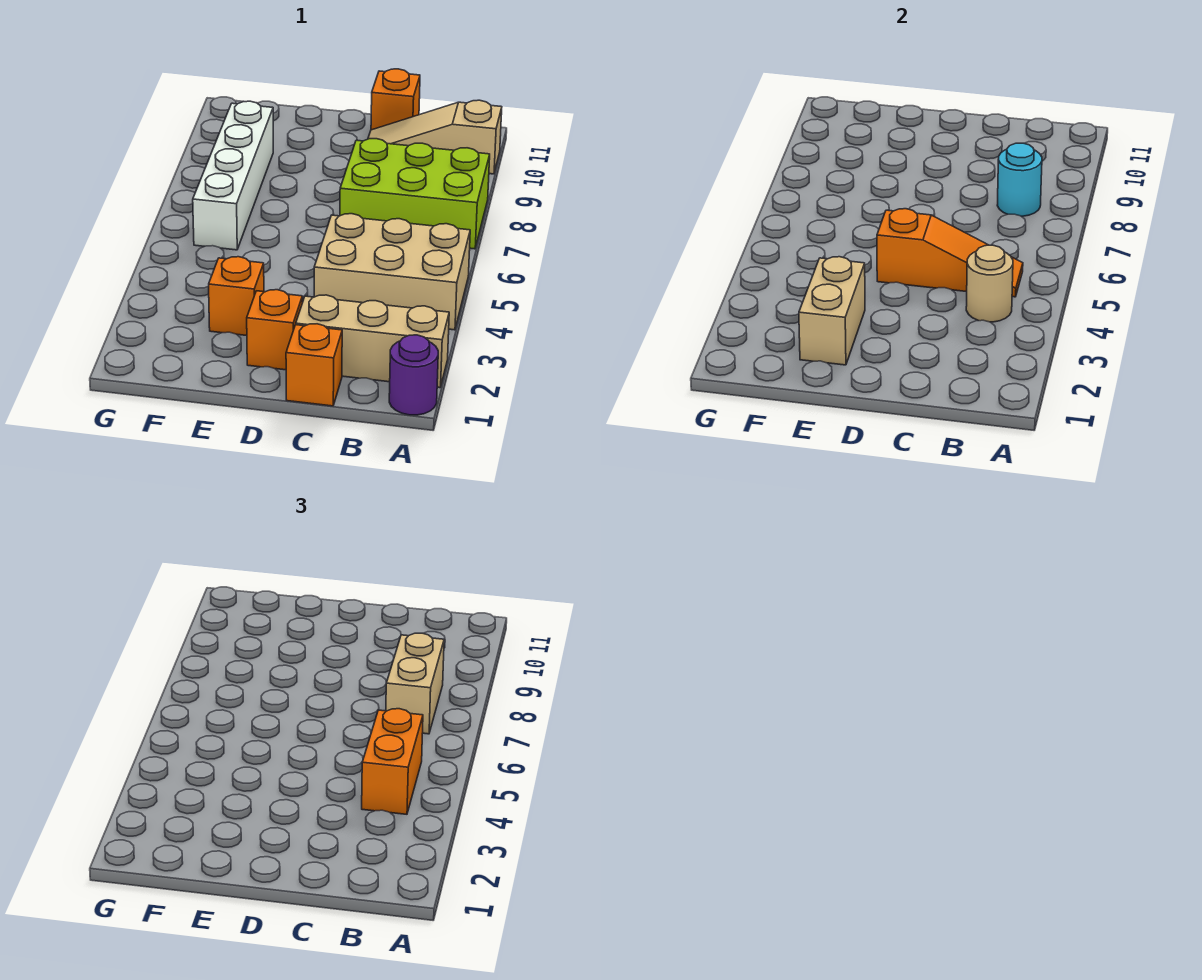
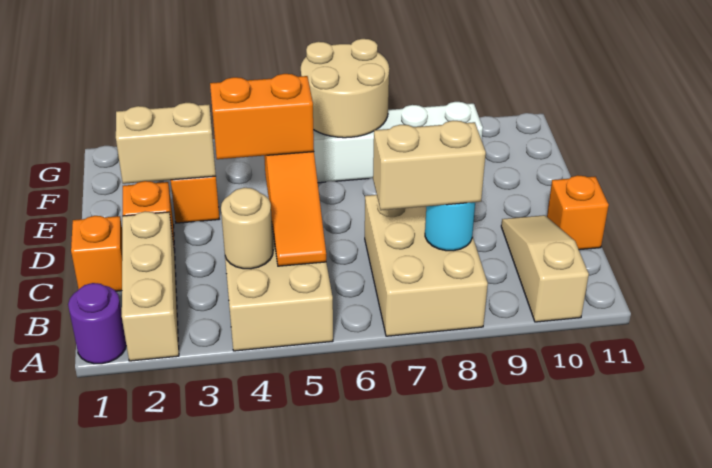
lime 2x3 brick [340,139,490,249] -> tan 2x3 brick [365,195,488,336]
orange 1x2 brick [362,709,423,814] -> orange 1x2 brick moved to [210,74,314,159]
none -> tan 2x2 round brick [301,39,389,138]

